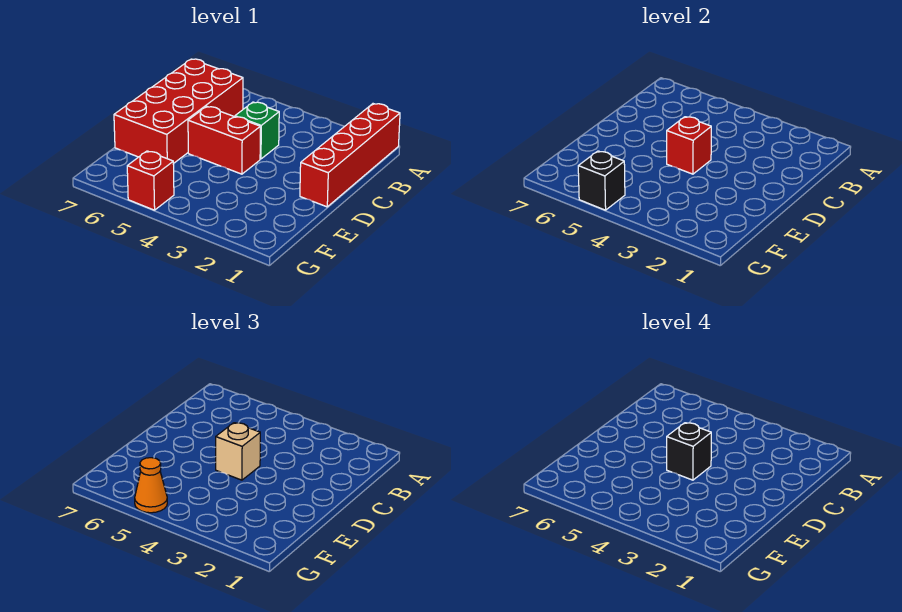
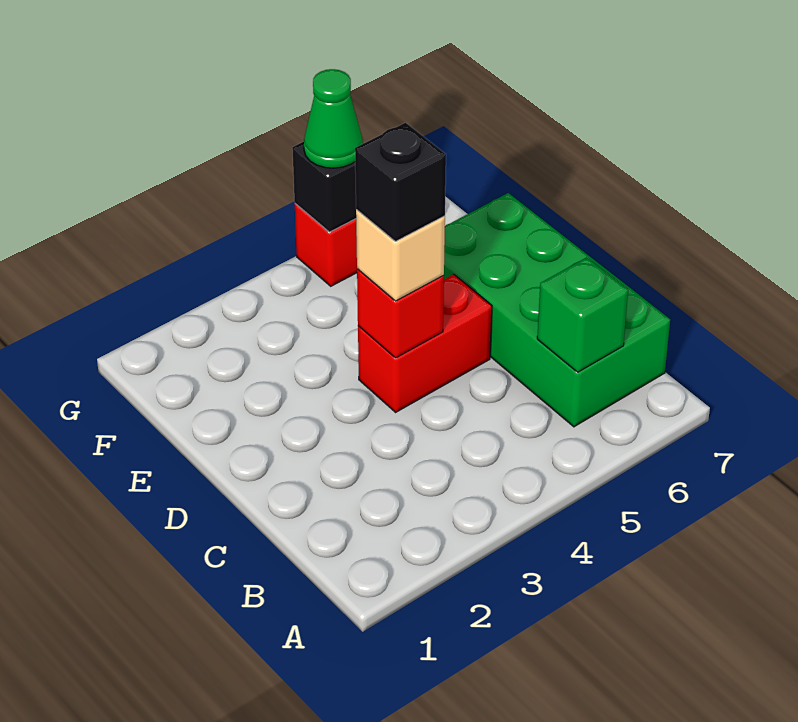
red 1x4 brick [300,104,400,207] -> none
red 2x4 brick [114,59,243,164] -> green 2x4 brick [444,193,670,427]
green 1x1 brick [235,102,279,159] -> green 1x1 brick moved to [537,257,628,372]
orange 1x1 cone [135,458,167,513] -> green 1x1 cone [304,69,363,168]

